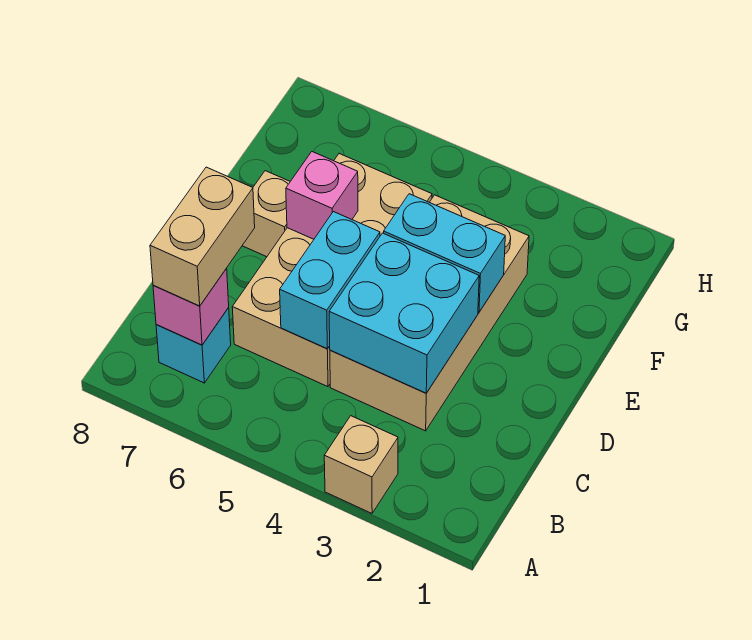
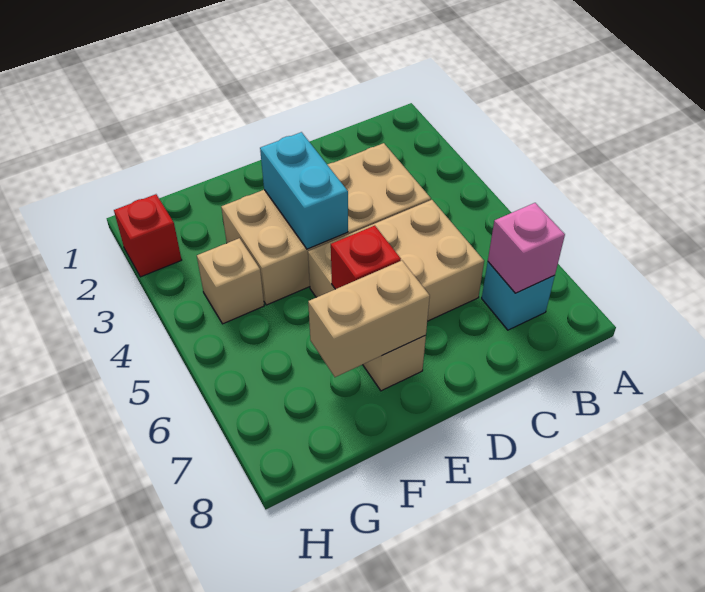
tan 1x1 brick [324,416,398,513] -> tan 1x1 brick moved to [197,238,264,324]
tan 1x2 brick [150,167,255,306] -> tan 1x2 brick moved to [308,261,430,377]
cyan 2x2 brick [329,233,479,393] -> none
tan 2x4 brick [232,154,432,387] -> tan 2x3 brick [308,200,484,321]
cyan 1x2 brick [280,212,380,349] -> none
pink 1x1 brick [286,152,358,239] -> red 1x1 brick [331,226,401,289]
none -> red 1x1 brick [114,194,181,277]

